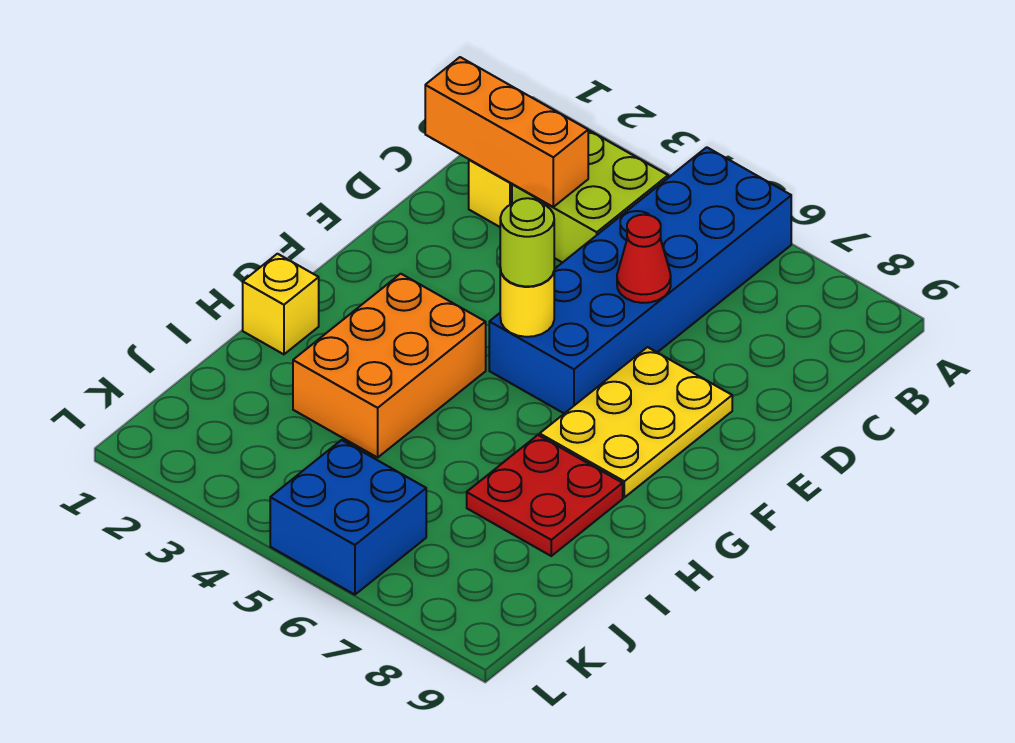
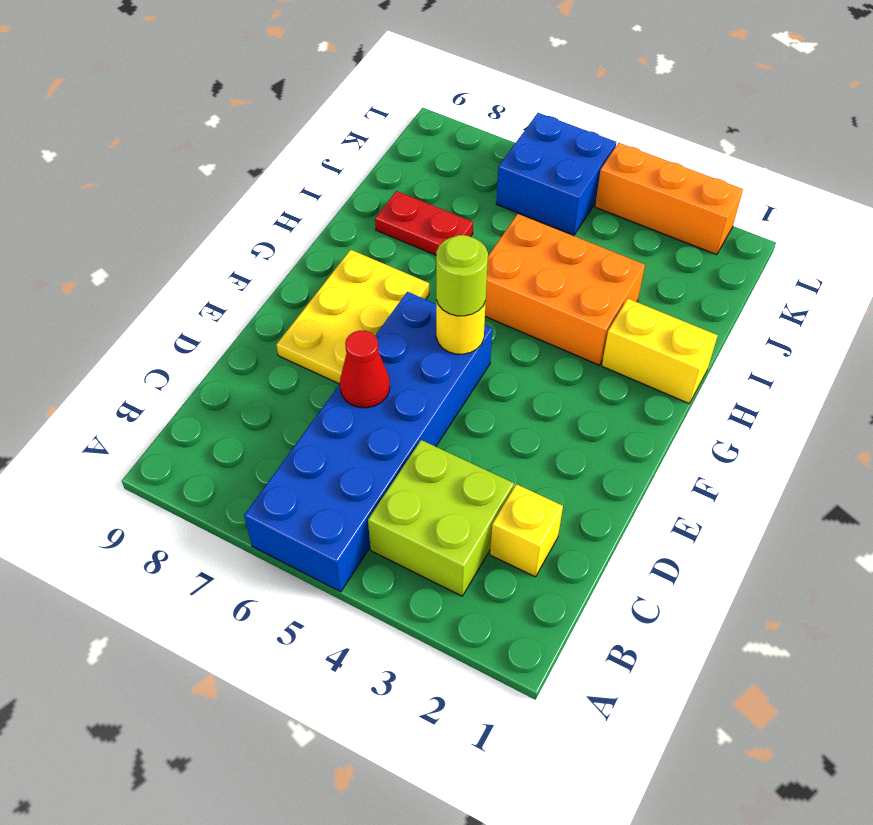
orange 1x3 brick [425,57,588,207] -> orange 1x3 brick moved to [595,143,743,255]
orange 2x3 brick [293,274,486,457] -> orange 2x3 brick turned to [485,214,645,365]
yellow 1x1 brick [243,254,319,354] -> yellow 1x2 brick [602,299,718,403]
red 2x2 plate [467,435,623,556] -> red 1x2 plate [375,191,473,255]

